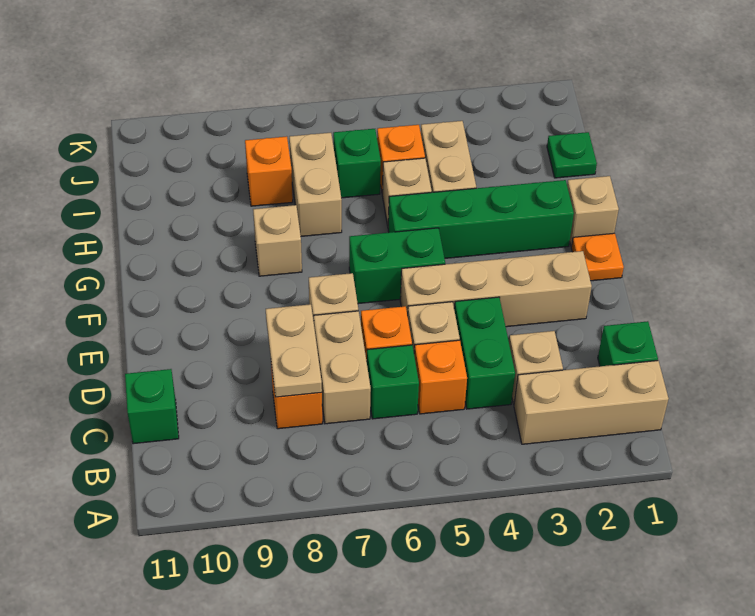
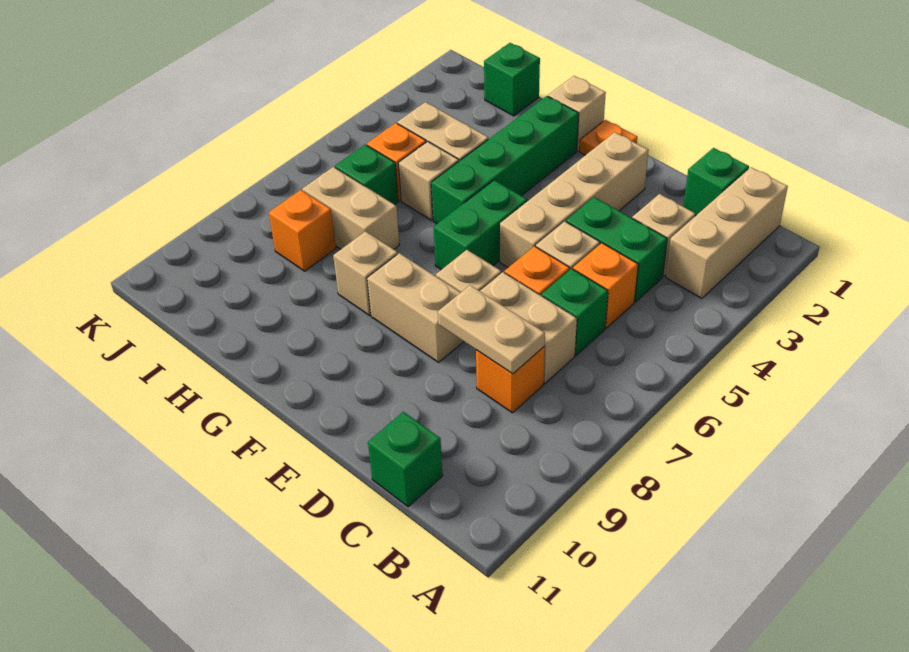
none -> tan 1x2 brick [367,253,464,362]
green 1x1 plate [547,132,597,178] -> green 1x1 brick [484,43,540,116]

